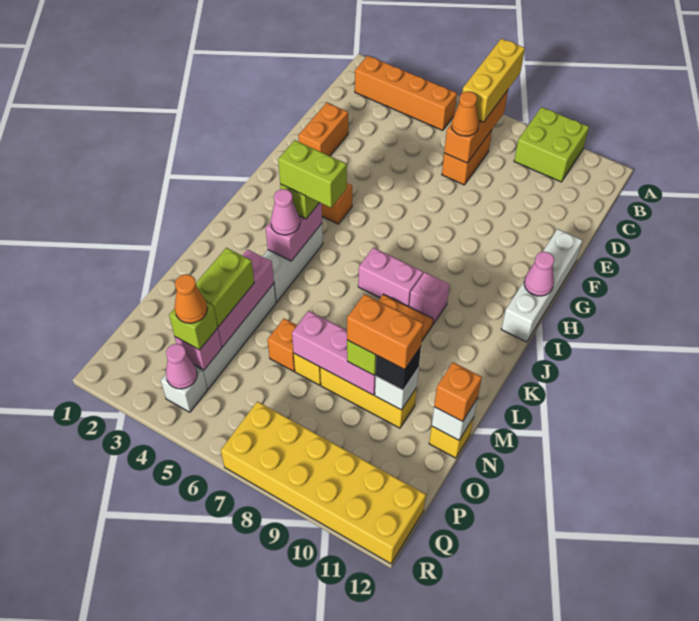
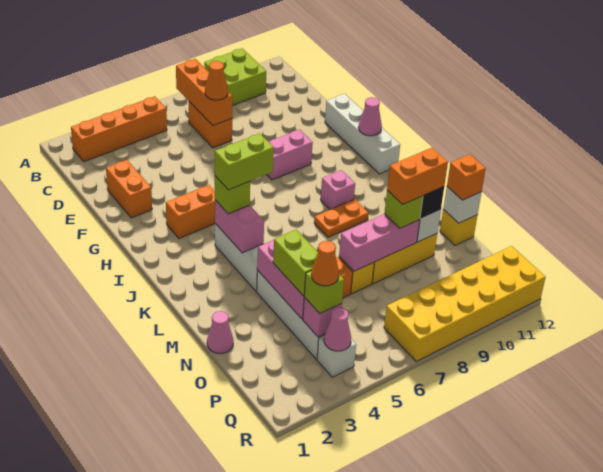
yellow 1x3 brick [462,39,525,122] -> none
pink 1x2 brick [358,248,423,307] -> pink 1x2 brick moved to [267,130,313,180]
pink 1x1 cone [271,189,300,235] -> pink 1x1 cone moved to [207,311,233,353]

